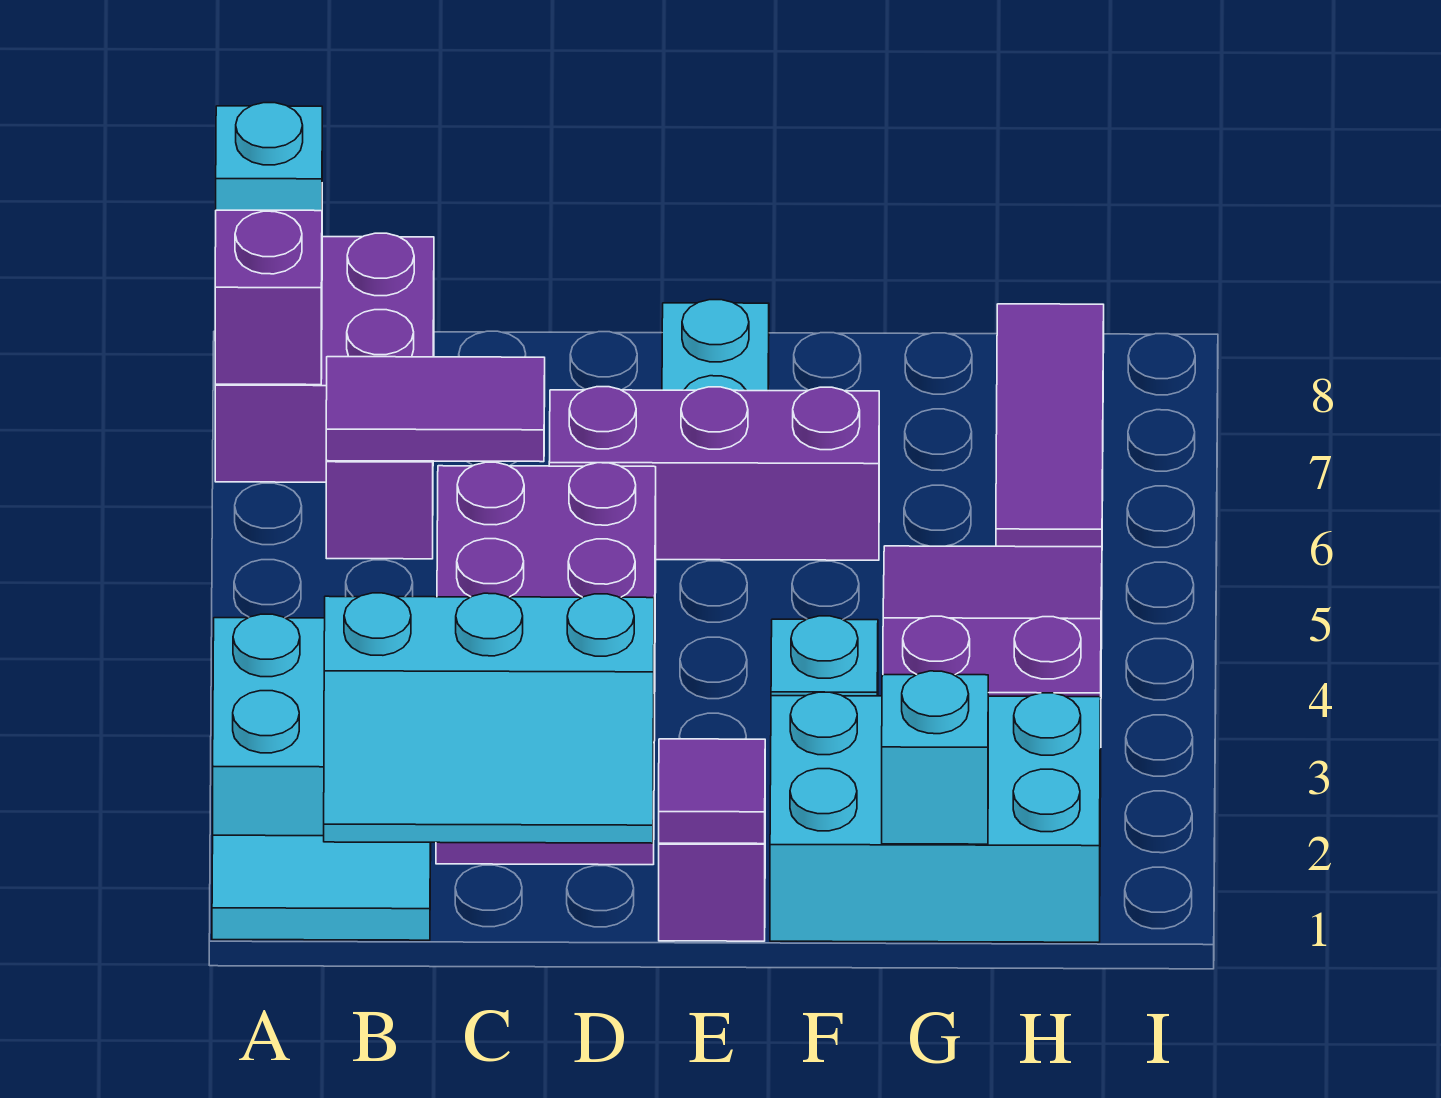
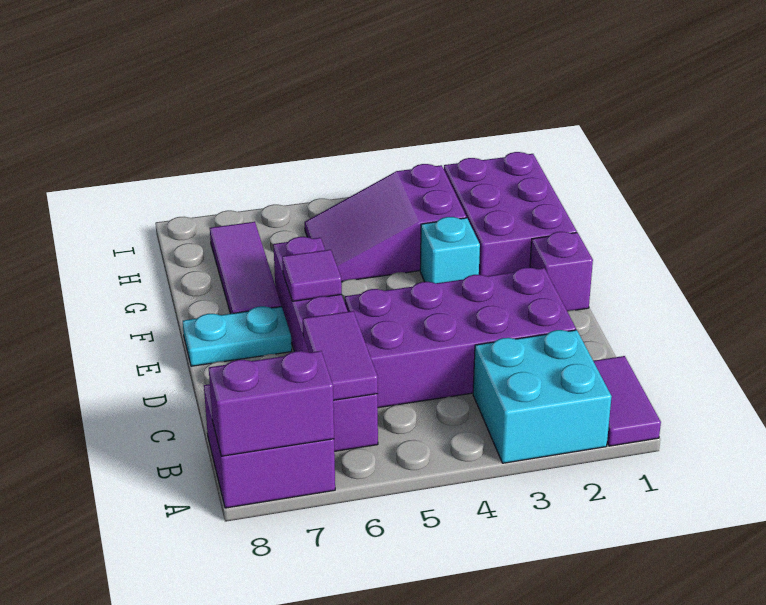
cyan 1x2 tile [212,835,430,940] -> purple 1x2 tile [593,356,661,446]
cyan 1x1 plate [216,103,322,211] -> none
cyan 2x3 slope [324,593,654,843] -> none
purple 1x1 tile [659,739,765,844] -> purple 1x1 tile moved to [282,250,342,301]
cyan 2x3 brick [770,692,1101,942] -> purple 2x3 brick [444,152,577,276]
cyan 1x1 brick [882,671,988,844] -> none
purple 1x3 tile [996,304,1104,547] -> purple 1x3 tile turned to [210,222,281,314]

